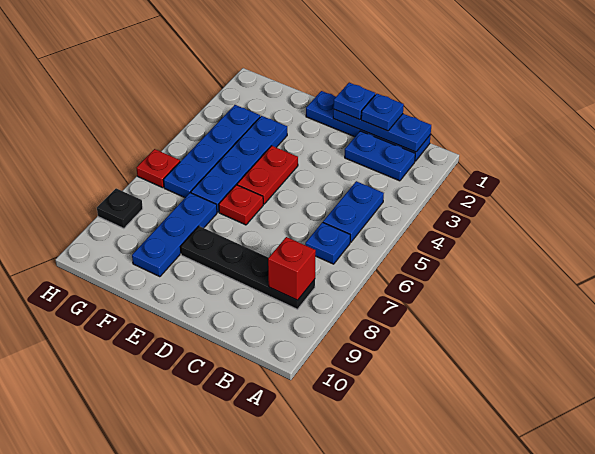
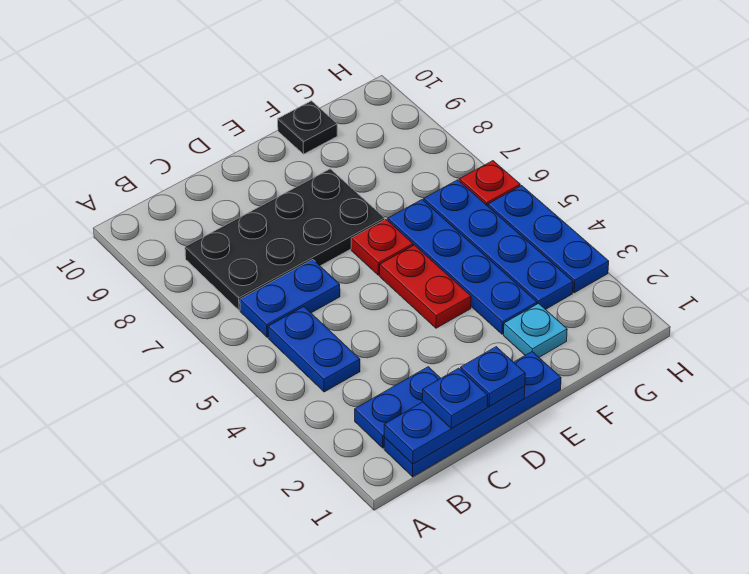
blue 1x1 plate [305,222,350,264] -> blue 1x2 plate [240,260,340,337]
black 1x4 plate [181,226,315,309] -> black 2x4 plate [185,169,385,310]
red 1x1 brick [268,237,316,300] -> none
none -> cyan 1x1 plate [504,303,567,357]
blue 1x3 plate [132,193,217,277] -> blue 1x3 plate moved to [488,186,609,293]
black 1x1 plate [97,188,143,229] -> black 1x1 plate moved to [278,101,337,154]

